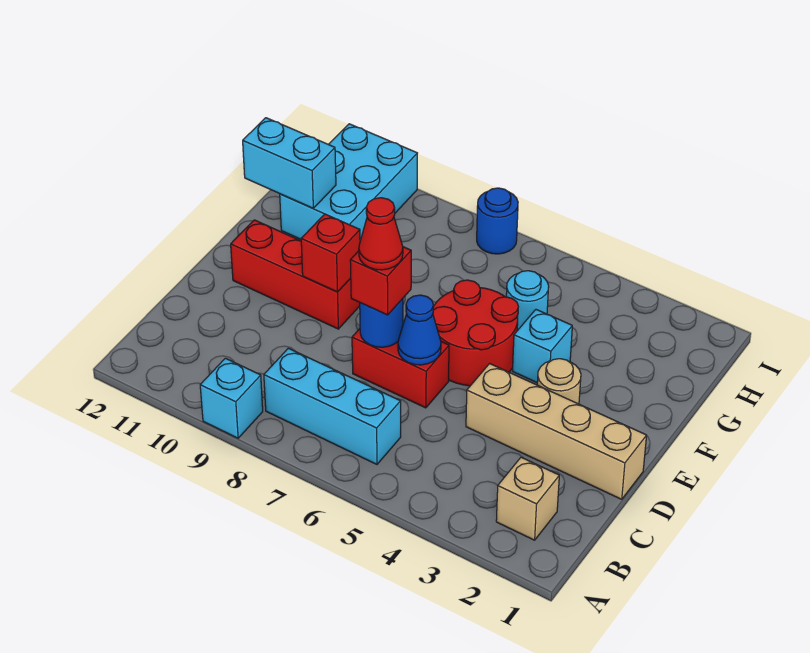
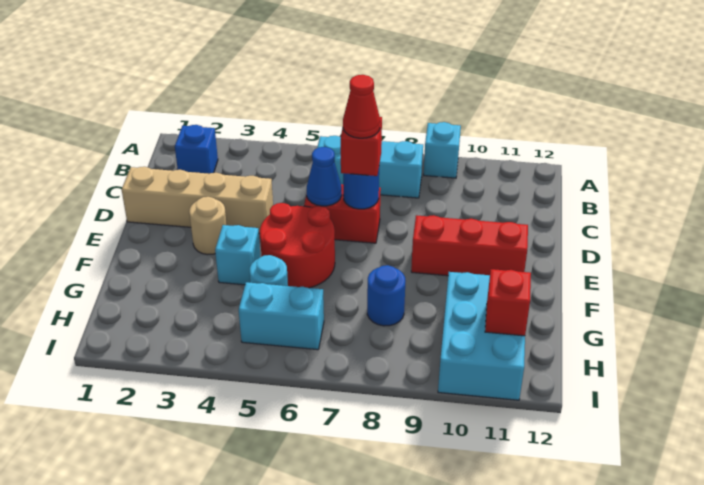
tan 1x1 brick [496,457,559,540] -> blue 1x1 brick [175,125,218,174]
red 1x1 brick [301,214,360,292] -> red 1x1 brick moved to [485,269,531,336]
cyan 1x2 brick [243,118,336,208] -> cyan 1x2 brick moved to [239,282,324,350]
blue 1x1 round brick [477,188,518,254] -> blue 1x1 round brick moved to [367,265,405,326]

